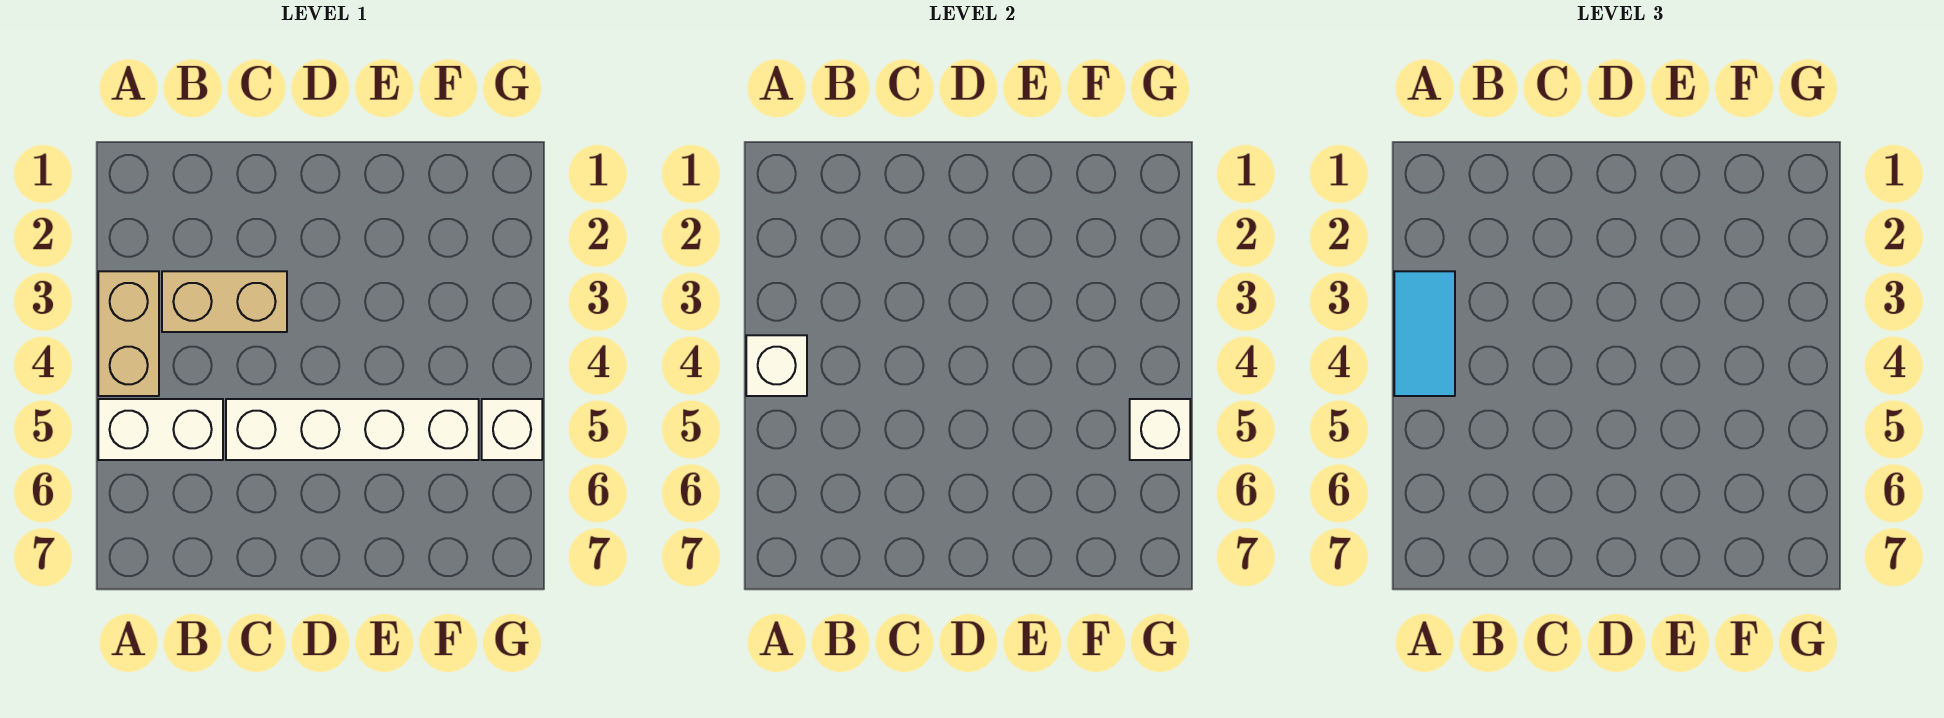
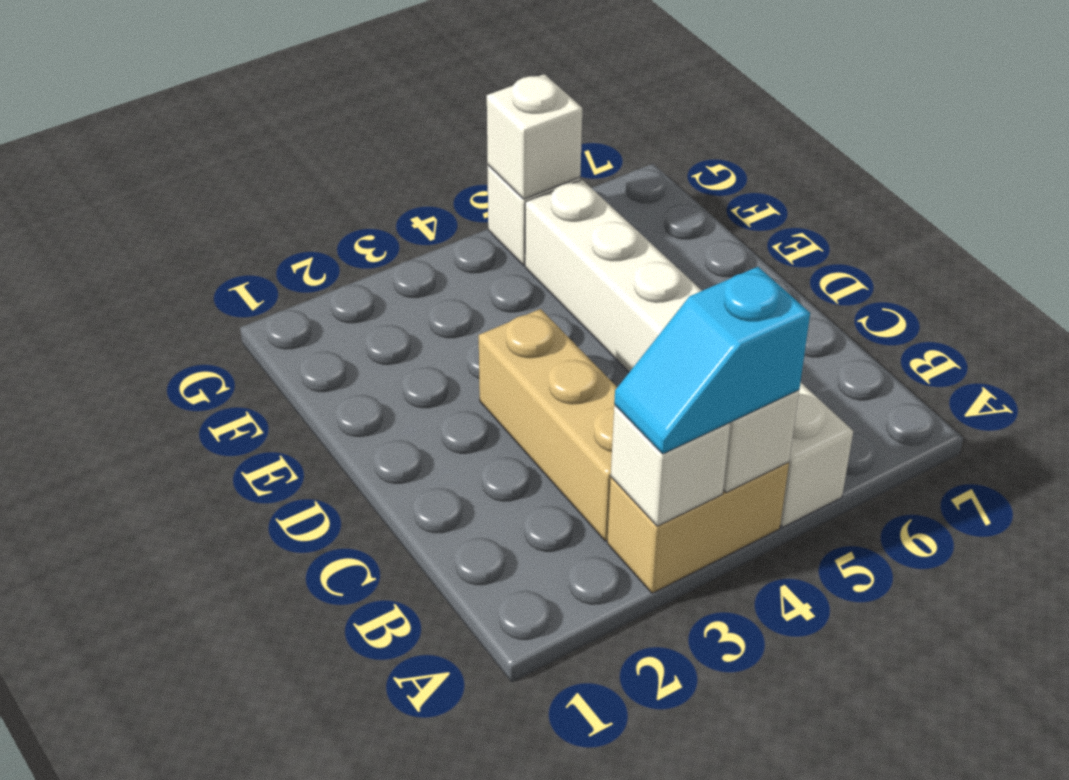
none -> white 1x1 brick [611,405,730,526]
cyan 1x2 tile [1394,271,1455,396] -> cyan 1x2 slope [614,267,810,454]
tan 1x2 brick [162,271,287,332] -> tan 1x3 brick [479,309,617,541]

